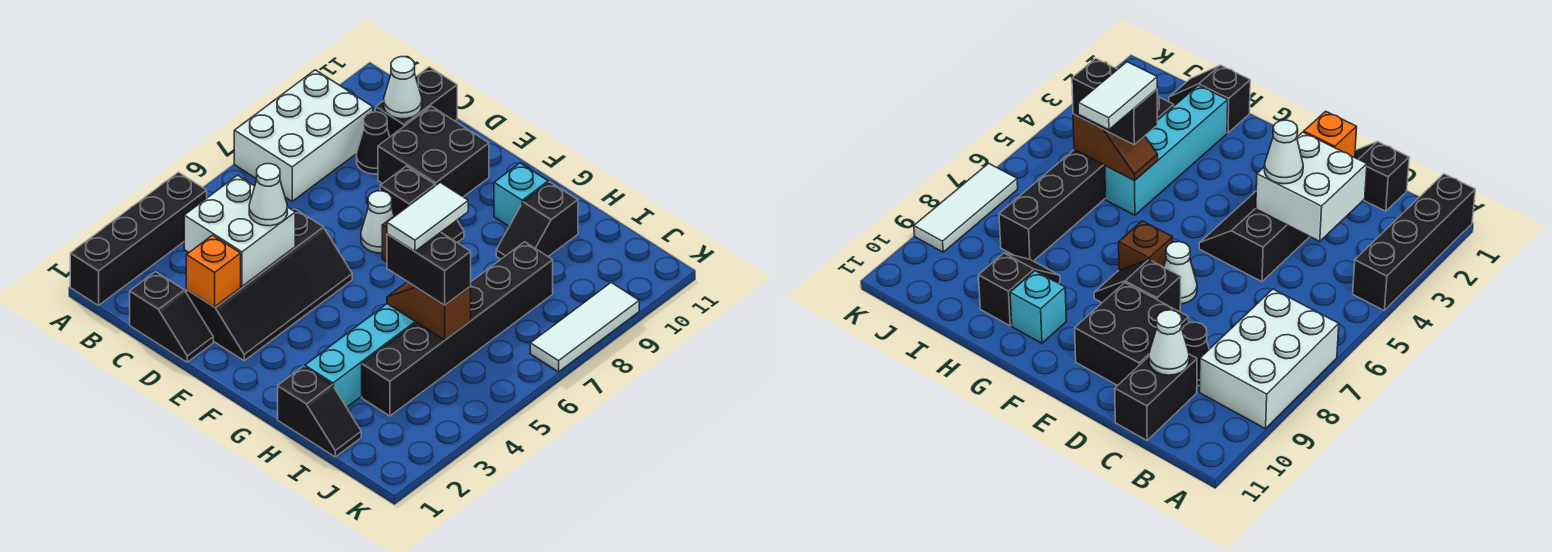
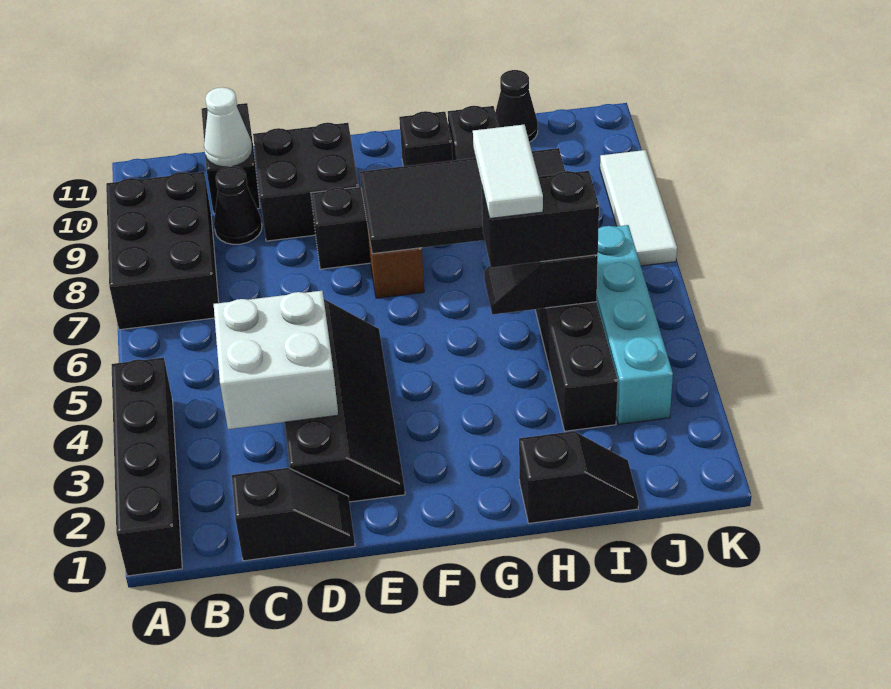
white 2x3 brick [234,70,373,201] -> black 2x3 brick [106,172,219,330]
orange 1x1 brick [186,235,241,307] -> none
white 1x1 cone [249,164,287,226] -> none
white 1x1 cone [361,191,394,253] -> none
none -> black 2x4 tile [360,148,565,254]
cyan 1x1 brick [494,163,548,226] -> black 1x1 brick [399,111,453,166]
cyan 1x4 brick [305,304,417,407] -> cyan 1x4 brick moved to [596,225,673,424]
brown 1x2 slope [387,282,471,340] -> black 1x2 slope [484,255,598,315]
none -> black 1x1 cone [495,70,538,142]

